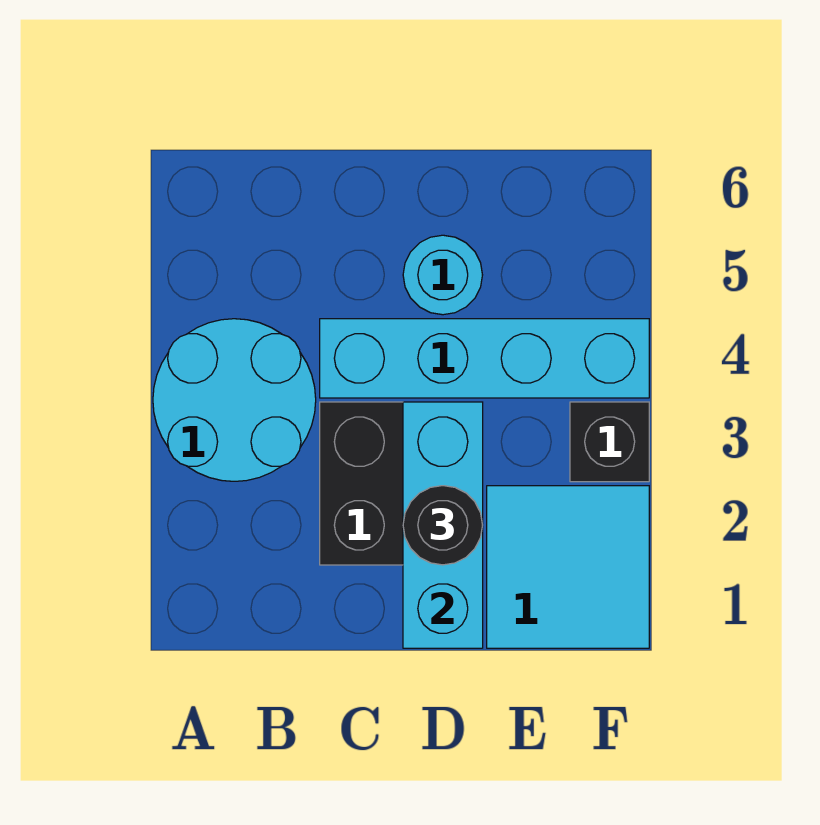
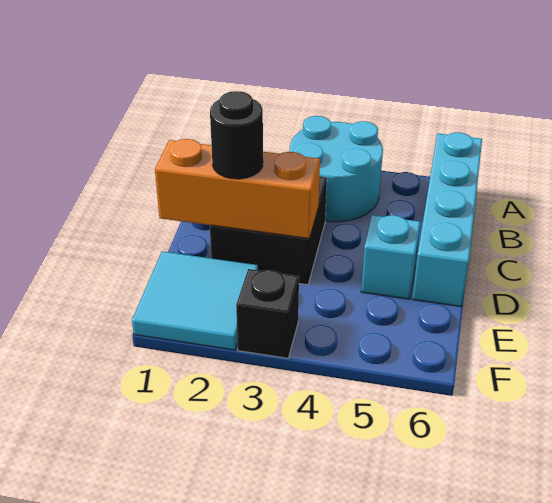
cyan 1x4 brick [320,319,649,398] -> cyan 1x4 brick moved to [412,132,482,307]
cyan 1x3 brick [403,402,483,648] -> orange 1x3 brick [155,139,320,239]
cyan 1x1 round brick [403,235,482,315] -> cyan 1x1 brick [361,215,420,299]

